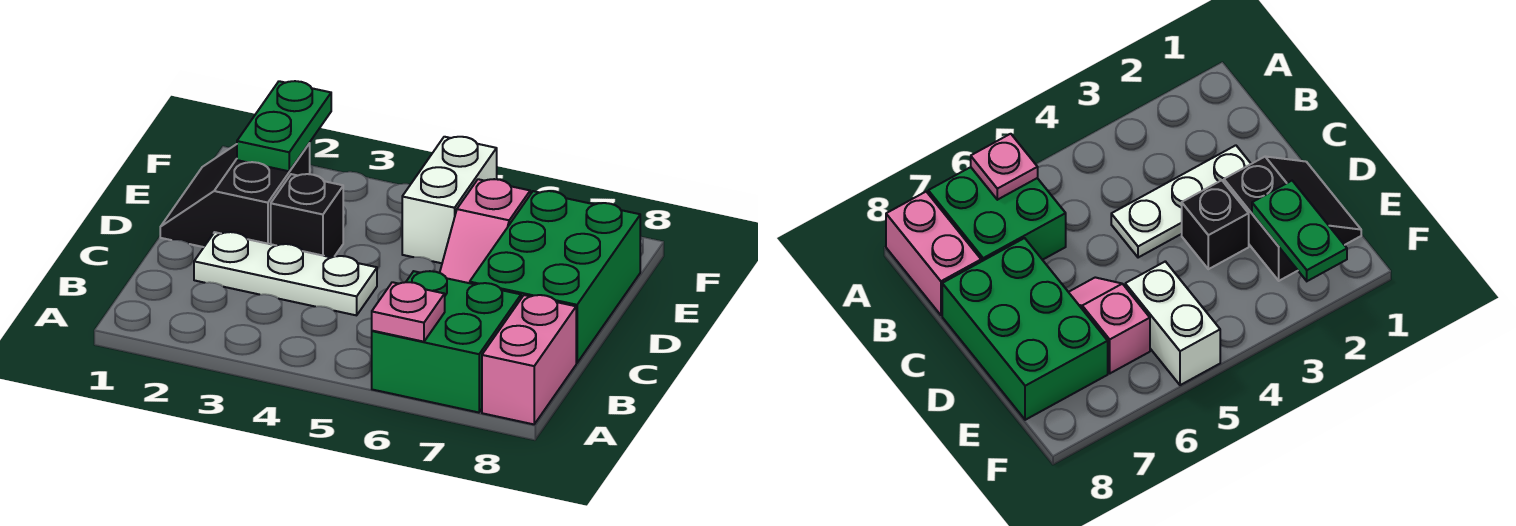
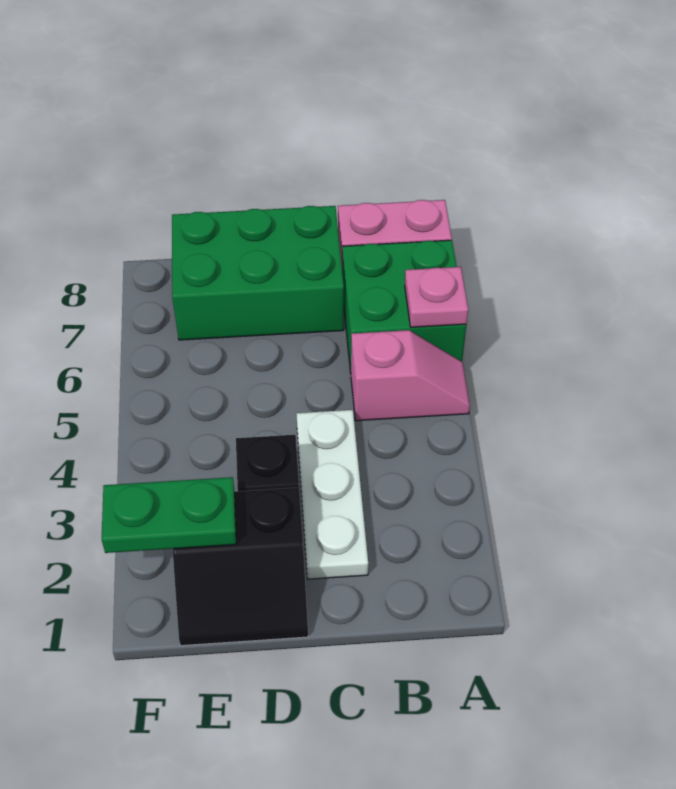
pink 1x2 slope [440,179,530,283] -> pink 1x2 slope moved to [351,330,470,421]
white 1x2 brick [402,137,497,263] -> none

